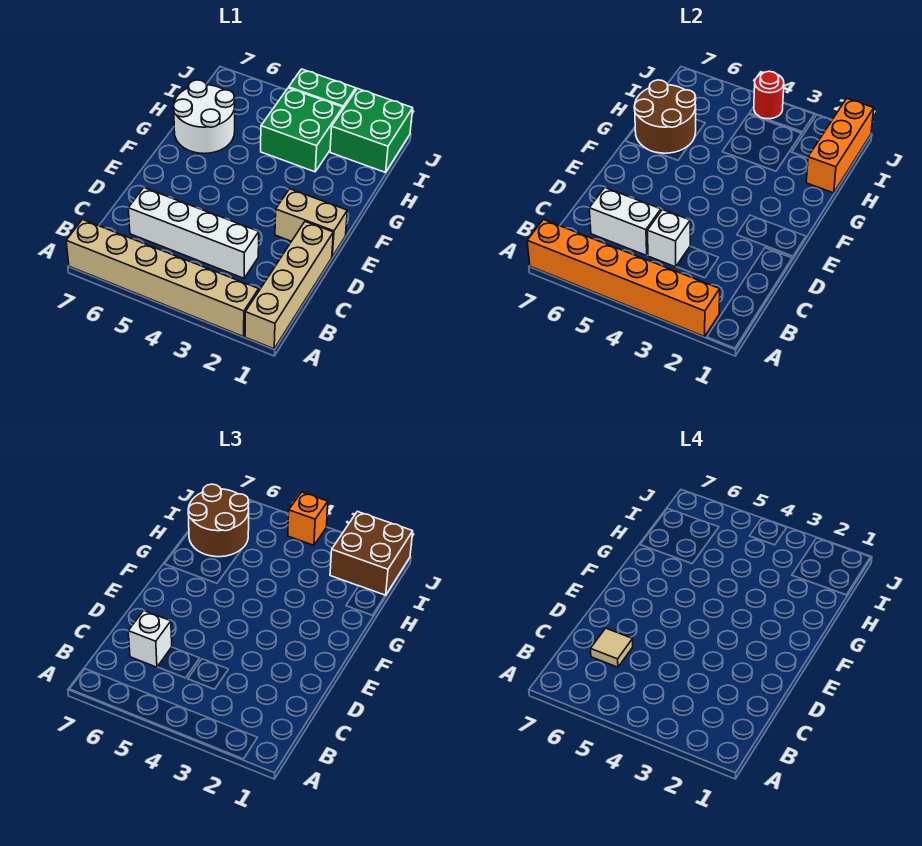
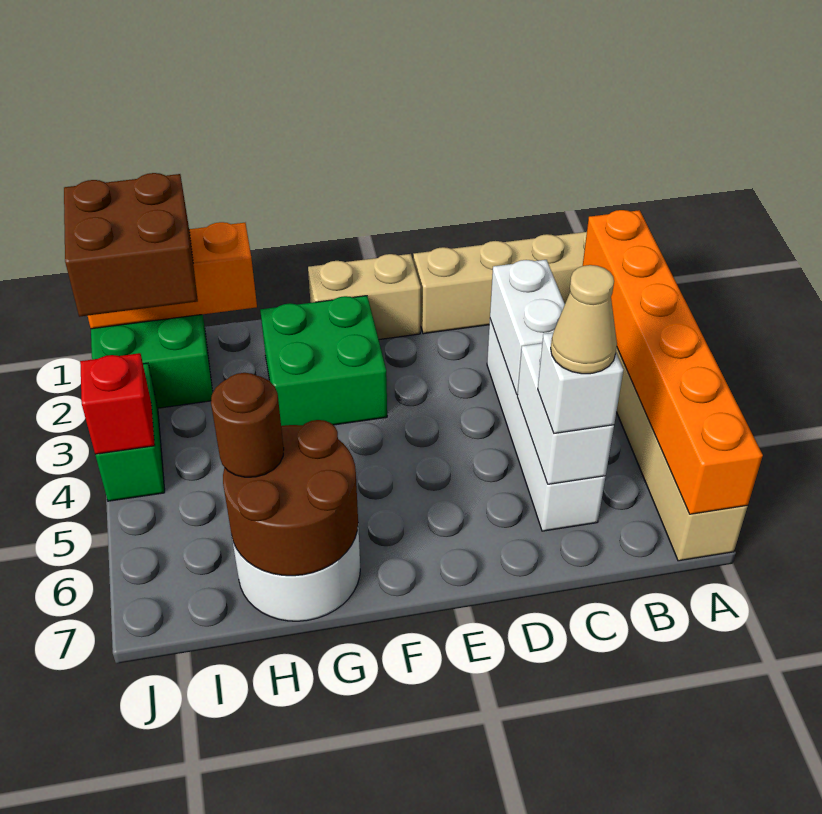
white 1x1 brick [647,210,690,267] -> white 1x2 brick [490,260,565,395]
tan 1x1 tile [591,628,633,667] -> tan 1x1 cone [551,265,617,374]
tan 1x2 brick [275,189,347,257] -> tan 1x2 brick turned to [308,254,421,339]
green 2x2 brick [261,88,343,172] -> green 2x2 brick moved to [260,296,387,426]
brown 2x2 round brick [188,484,249,557] -> brown 1x1 round brick [211,373,284,477]
red 1x1 round brick [754,71,784,119] -> red 1x1 brick [80,353,155,455]
orange 1x1 brick [288,492,328,545] -> none

